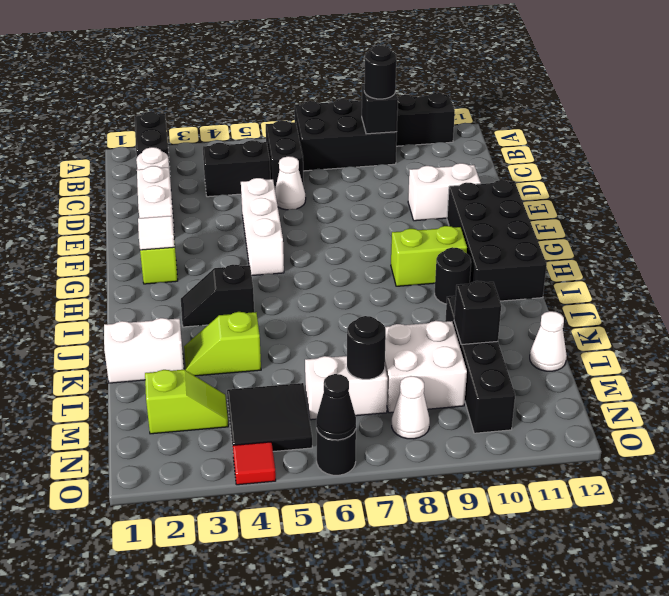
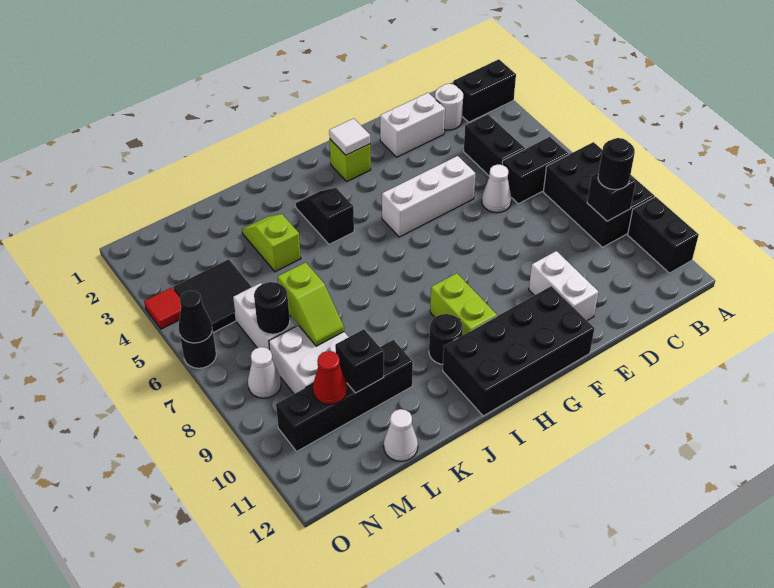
white 1x2 brick [104,318,184,383] -> none
lime 1x2 slope [145,370,228,434] -> lime 1x2 slope moved to [278,262,344,346]
none -> red 1x1 cone [313,351,347,404]

